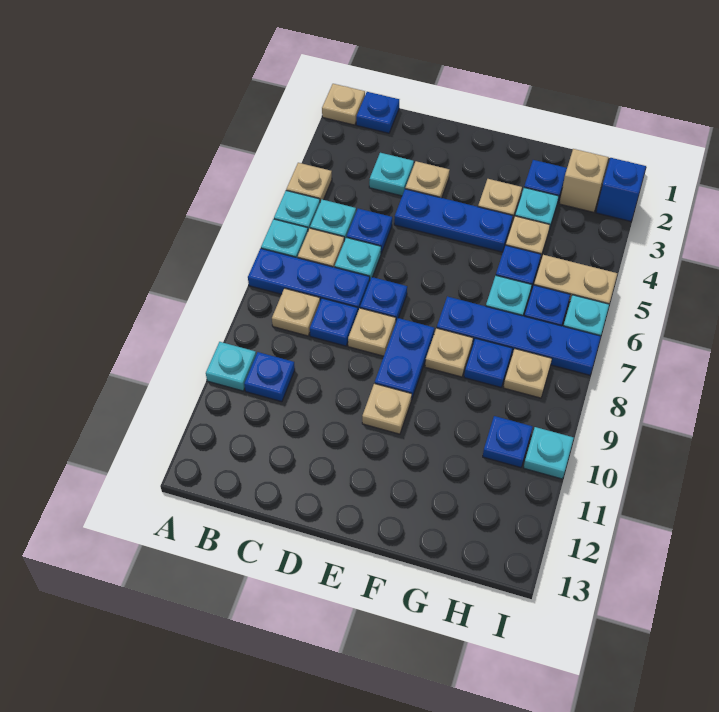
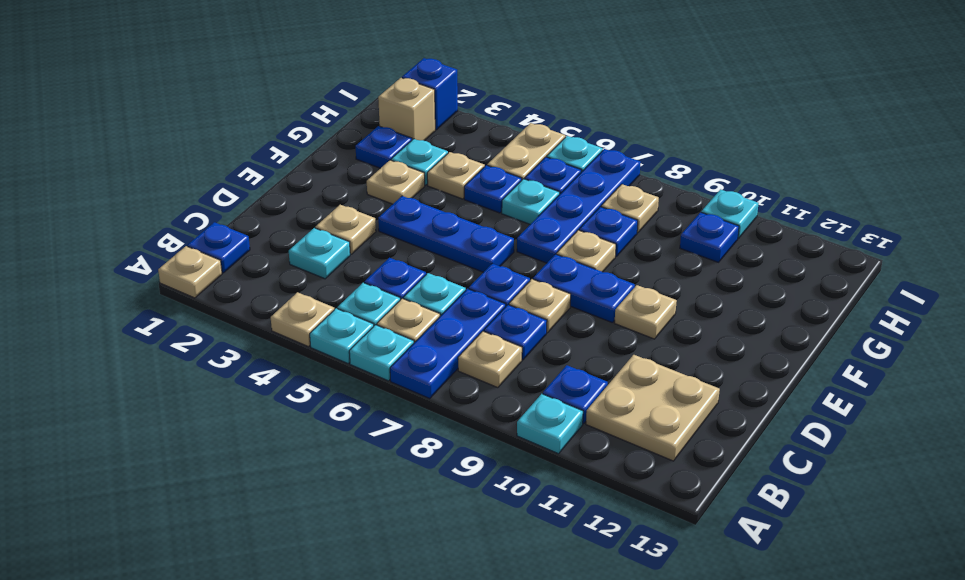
none -> tan 2x2 plate [586,355,720,461]
blue 1x3 plate [394,189,513,252] -> blue 1x3 plate turned to [378,196,514,272]

